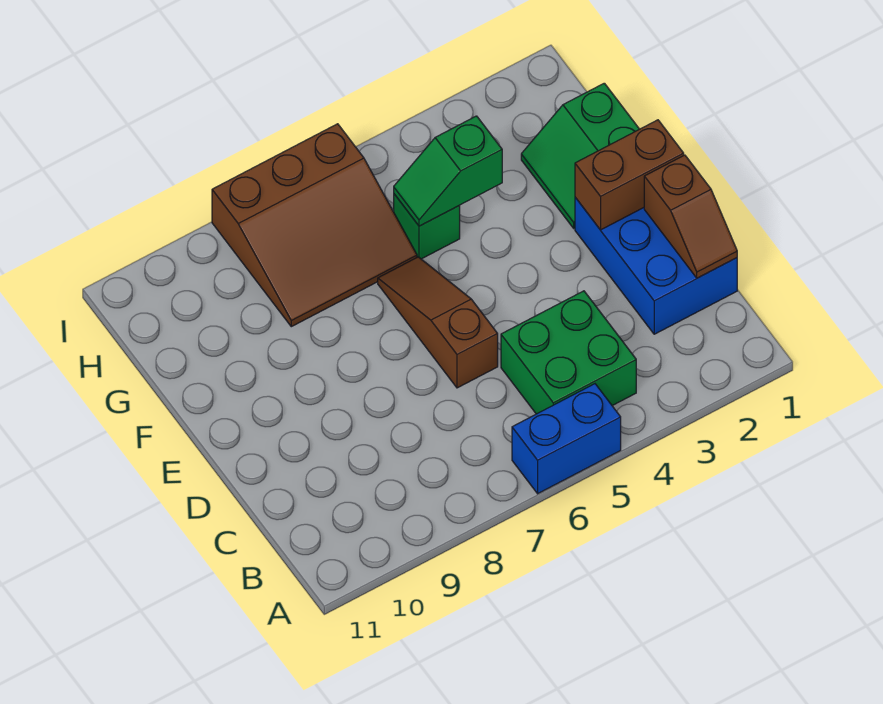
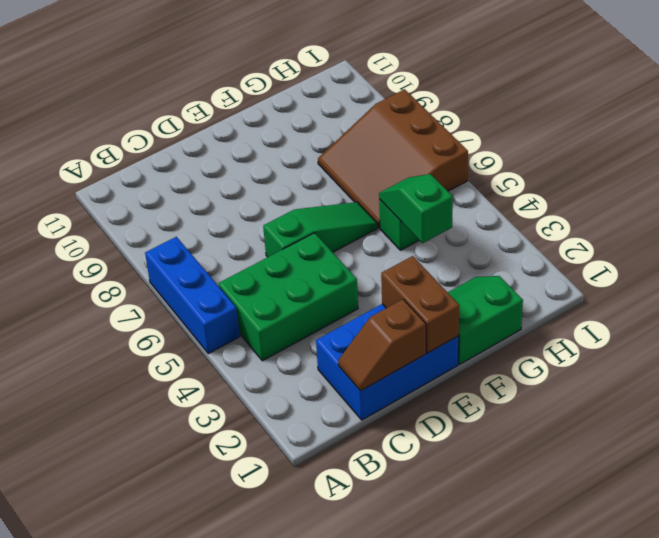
blue 1x2 brick [512,384,621,494] -> blue 1x3 brick [145,237,240,354]
green 2x2 brick [501,291,636,414] -> green 2x3 brick [218,233,358,361]
brown 1x3 slope [378,257,498,388] -> green 1x3 slope [263,202,377,257]

